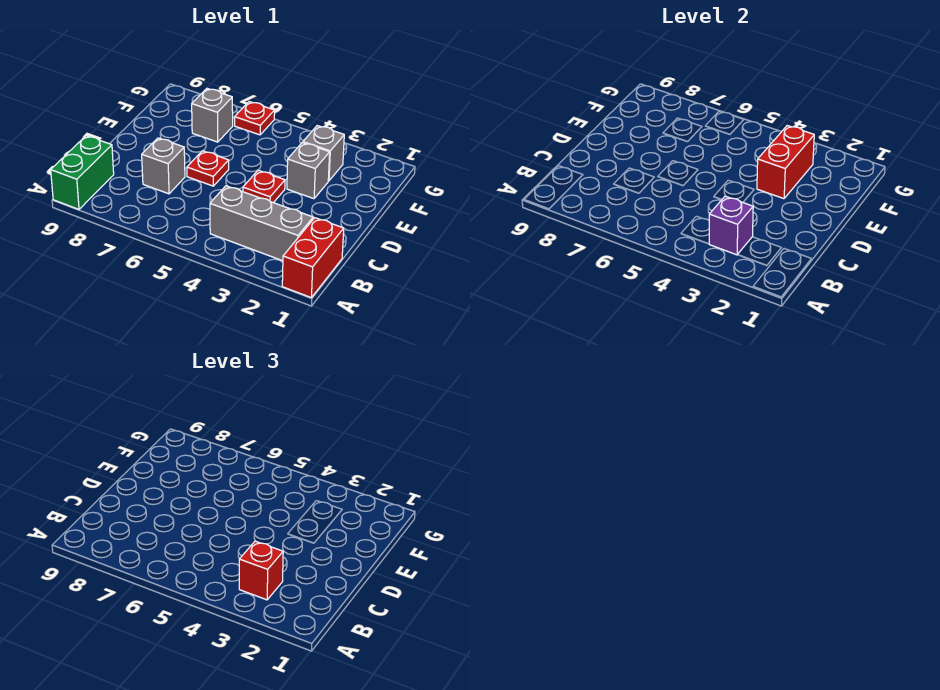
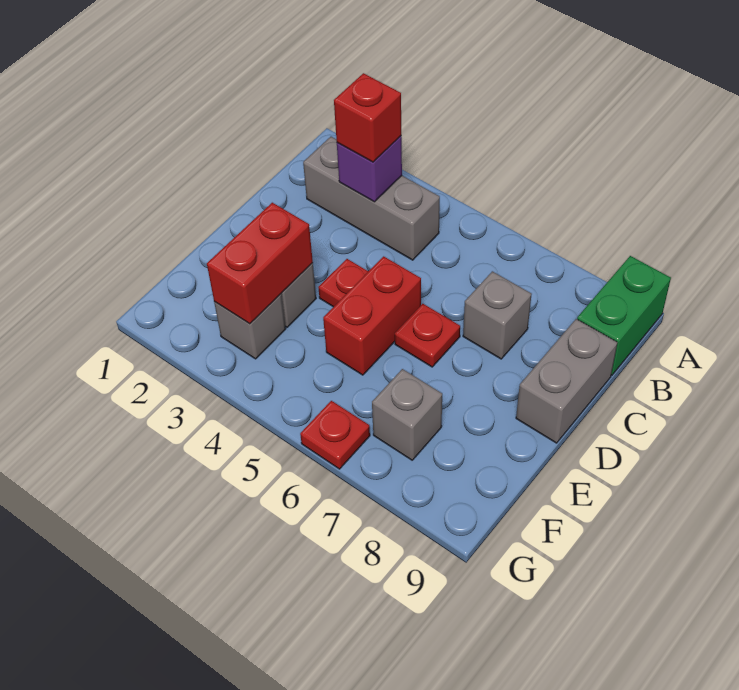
red 1x2 brick [282,218,344,298] -> red 1x2 brick moved to [323,256,421,375]
none -> grey 1x2 brick [516,319,617,443]

